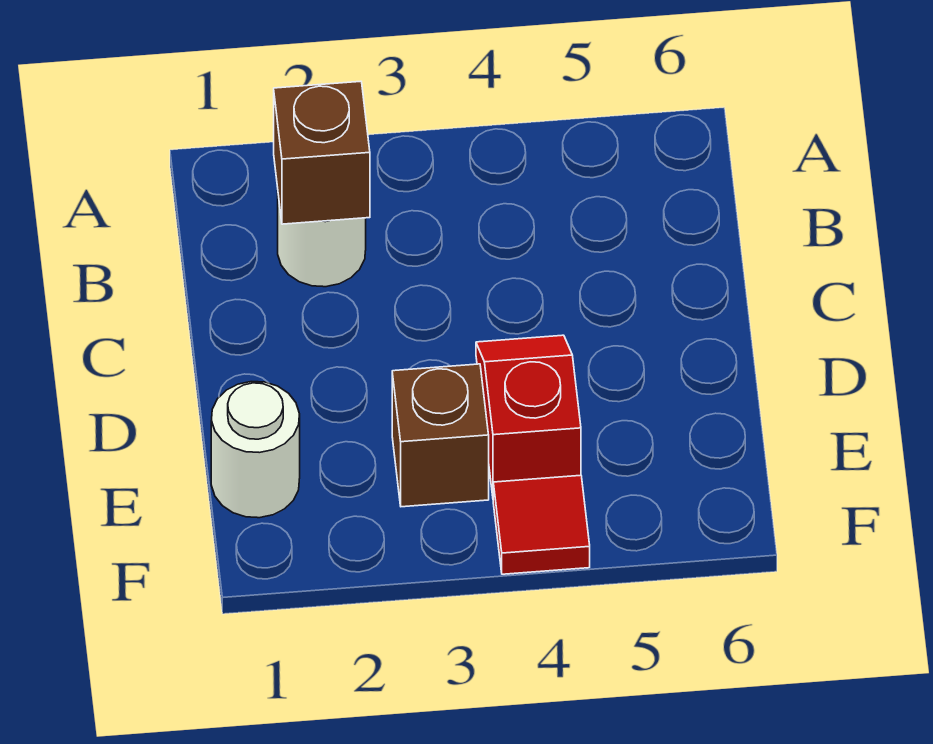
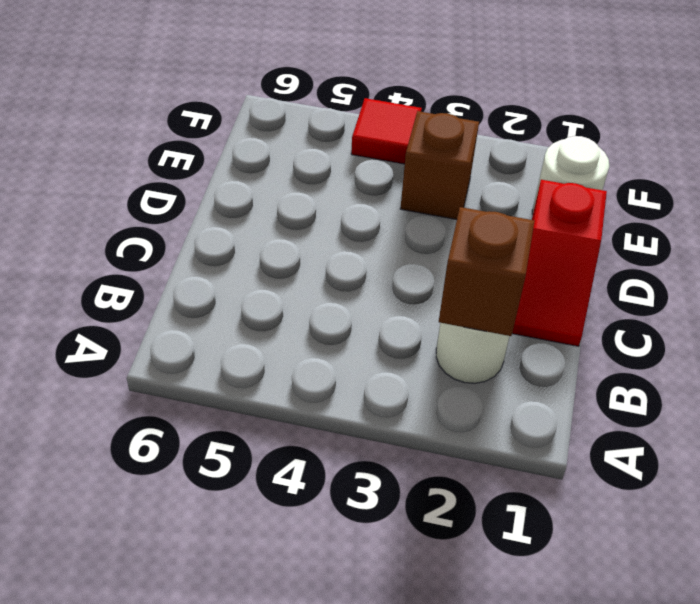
red 1x2 slope [476,335,581,496] -> red 1x2 slope moved to [512,180,607,346]

